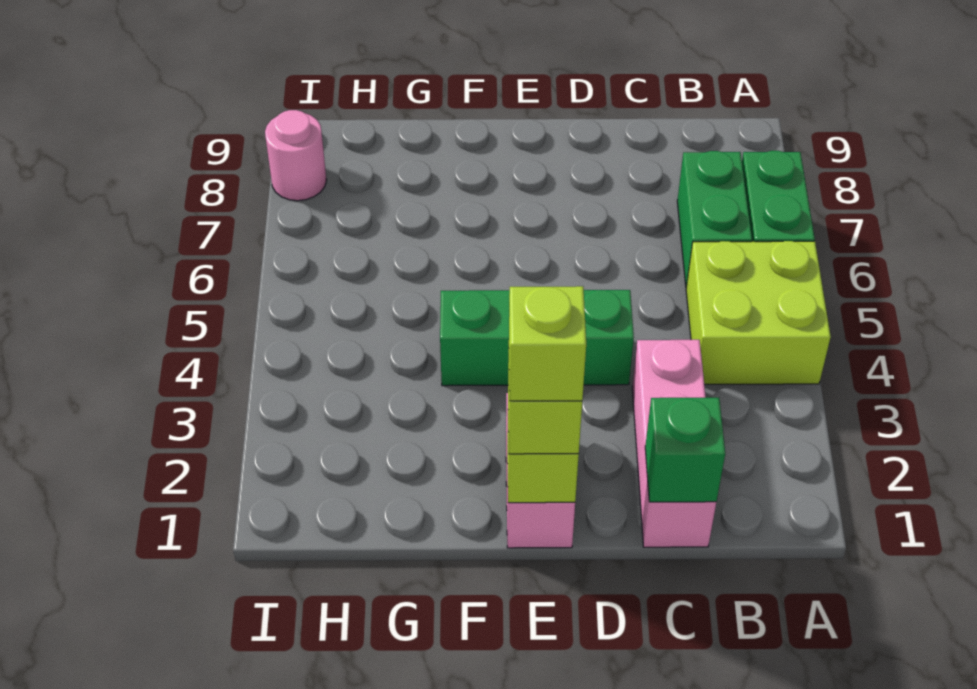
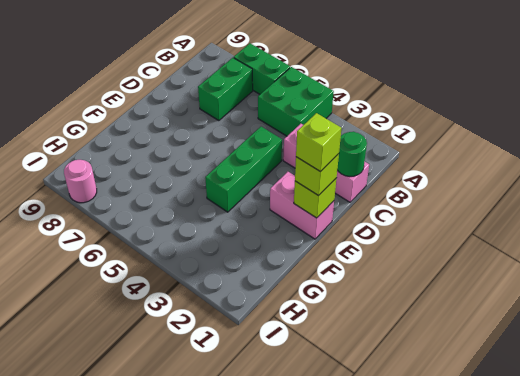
lime 2x2 brick [686,241,831,384] -> green 2x2 brick [258,67,334,136]
green 1x2 brick [677,151,752,287] -> green 1x2 brick turned to [198,58,253,121]
green 1x1 brick [645,398,725,502] -> green 1x1 round brick [337,132,367,176]

